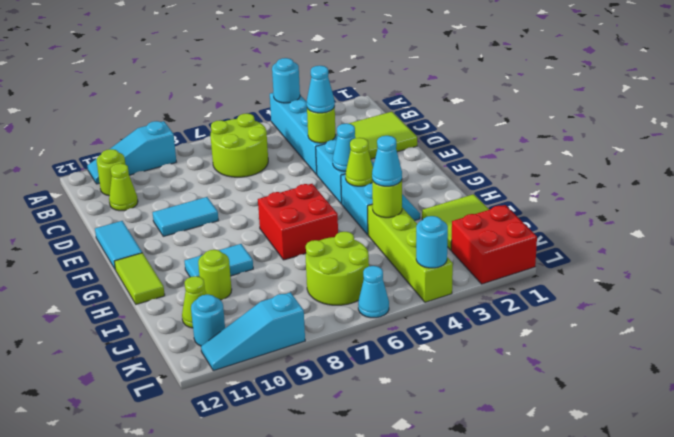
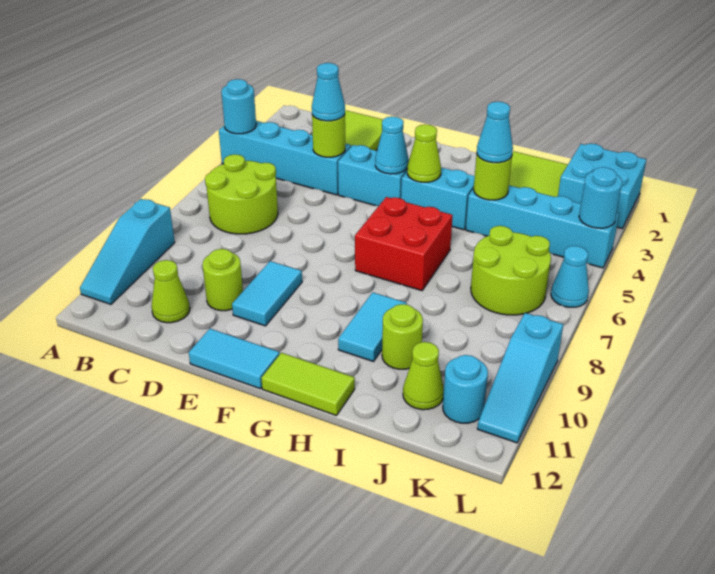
lime 1x1 round brick [97,149,125,196] -> lime 1x1 round brick moved to [203,249,243,311]
lime 1x4 brick [368,204,453,302] -> cyan 1x4 brick [466,185,619,268]
red 2x2 brick [451,205,537,284] -> cyan 2x2 brick [558,144,647,228]

